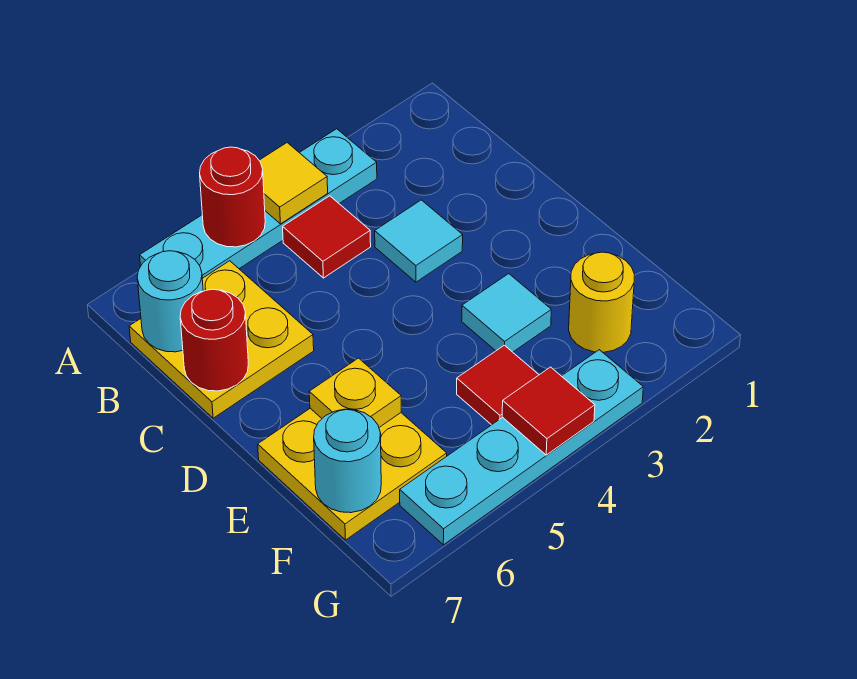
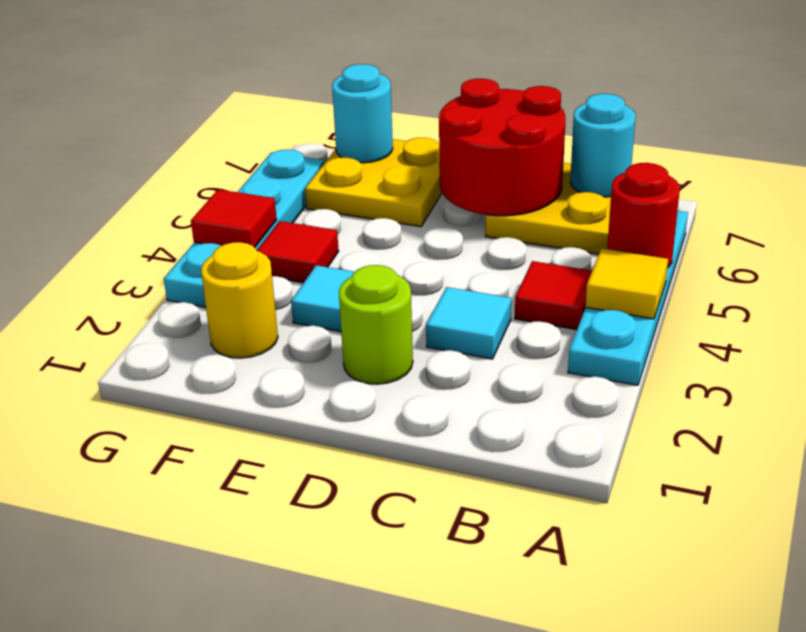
red 1x1 round brick [180,289,248,391] -> red 2x2 round brick [439,79,566,216]
none -> lime 1x1 round brick [339,265,413,384]
yellow 1x1 plate [309,358,401,427] -> none

